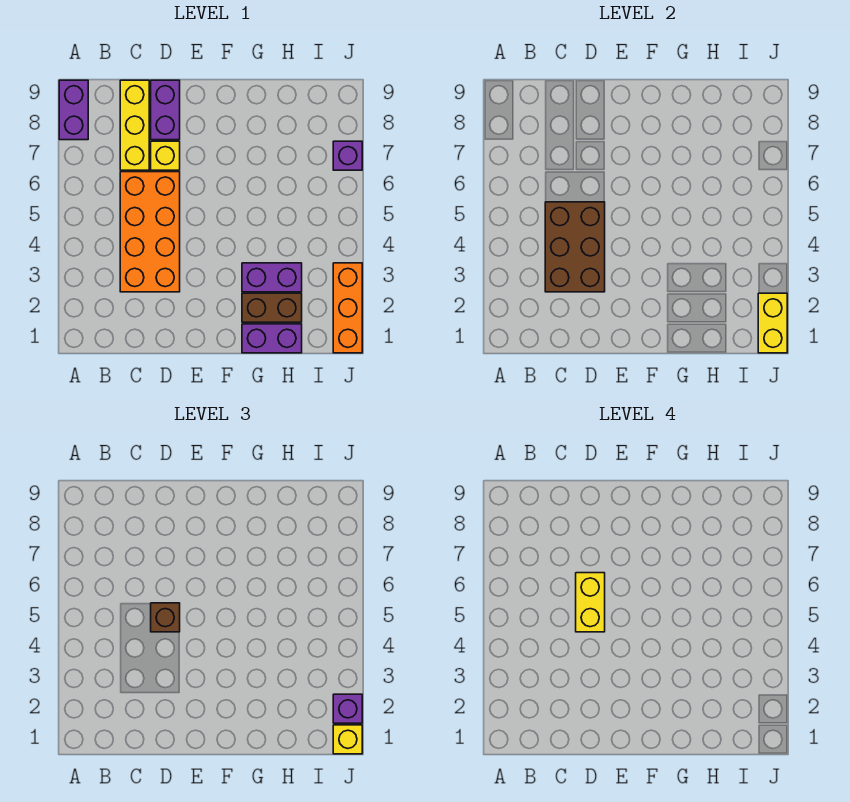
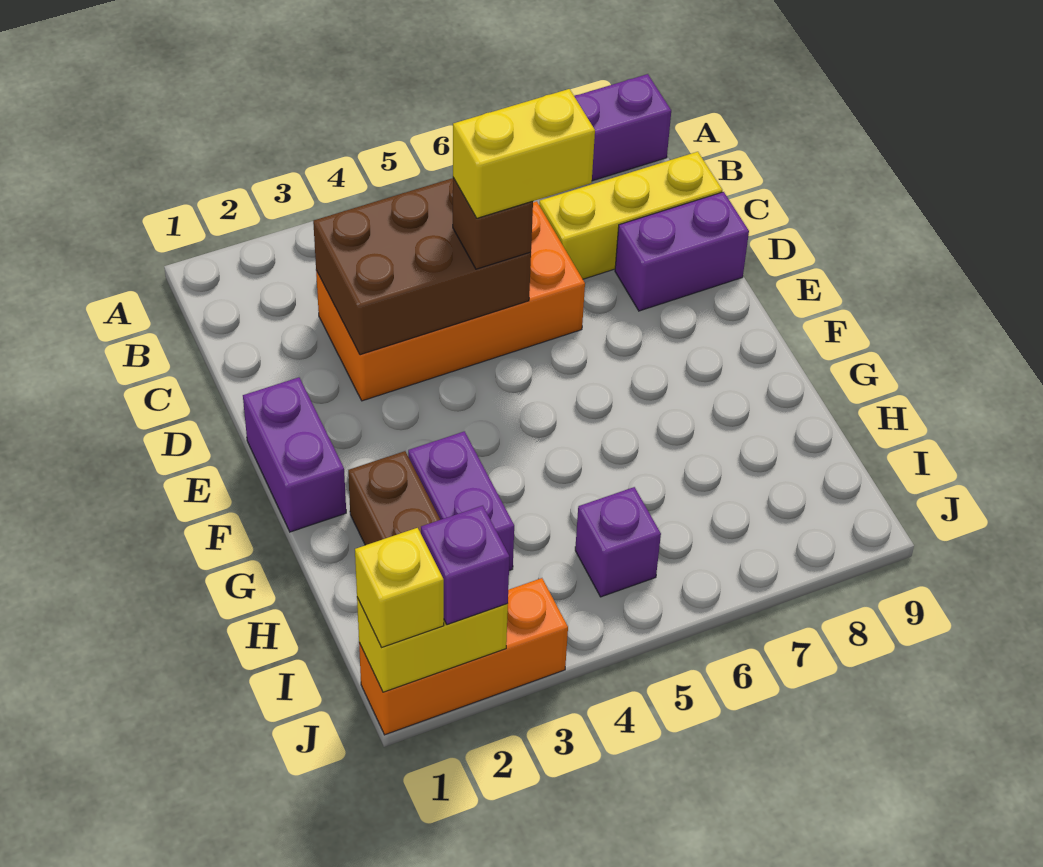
yellow 1x1 brick [151,141,180,170] -> none
purple 1x2 brick [242,324,302,353] -> purple 1x2 brick moved to [243,377,346,532]
purple 1x1 brick [333,141,362,170] -> purple 1x1 brick moved to [575,487,661,597]

